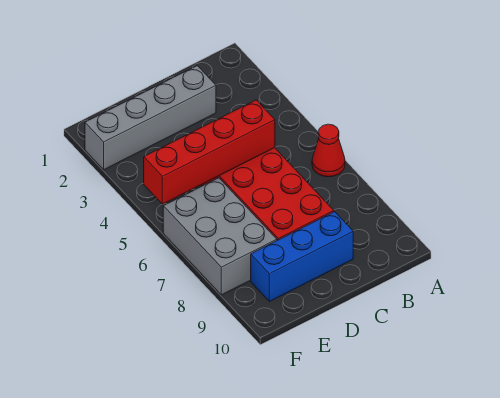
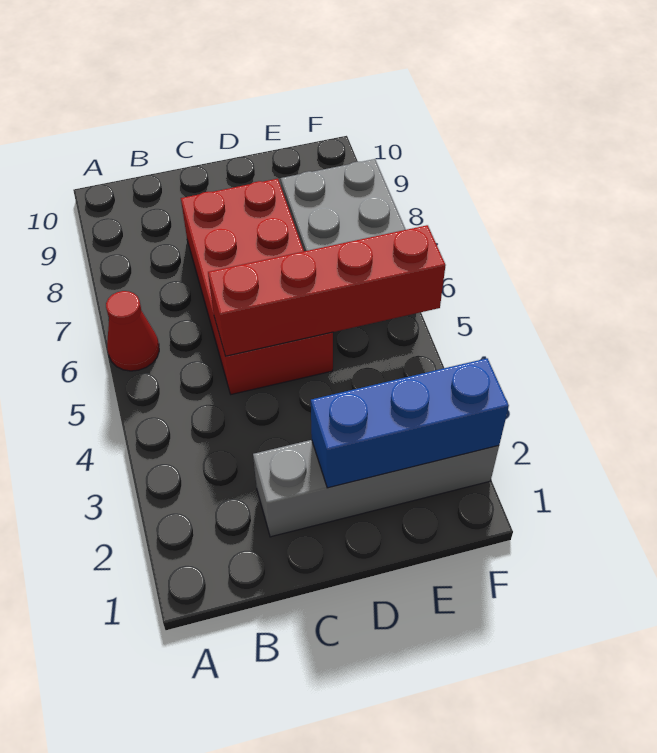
blue 1x3 brick [251,212,353,302] -> blue 1x3 brick moved to [311,358,509,488]

